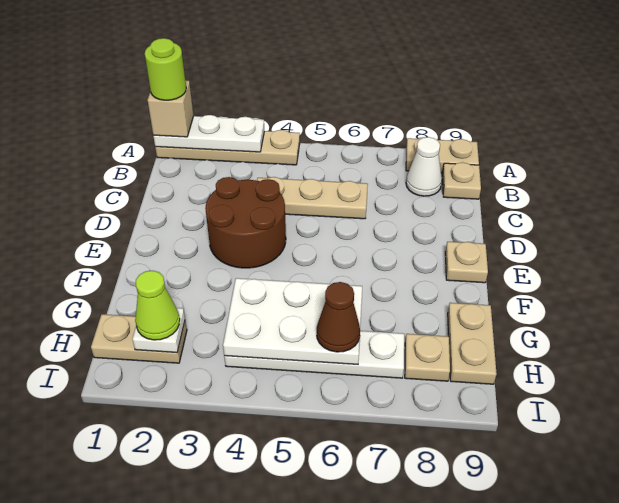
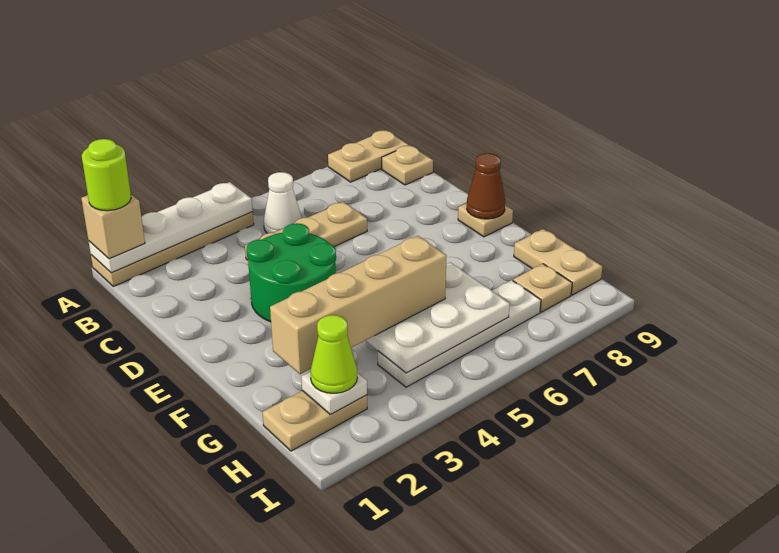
white 1x3 plate [153,115,264,152] -> white 1x4 plate [89,182,253,273]
white 1x1 cone [406,137,442,196] -> white 1x1 cone moved to [263,172,302,233]
brown 2x2 round brick [205,177,286,268] -> green 2x2 round brick [247,223,336,322]
none -> tan 1x4 brick [270,236,447,374]
brown 1x1 cone [317,282,360,352] -> brown 1x1 cone moved to [467,153,505,219]

